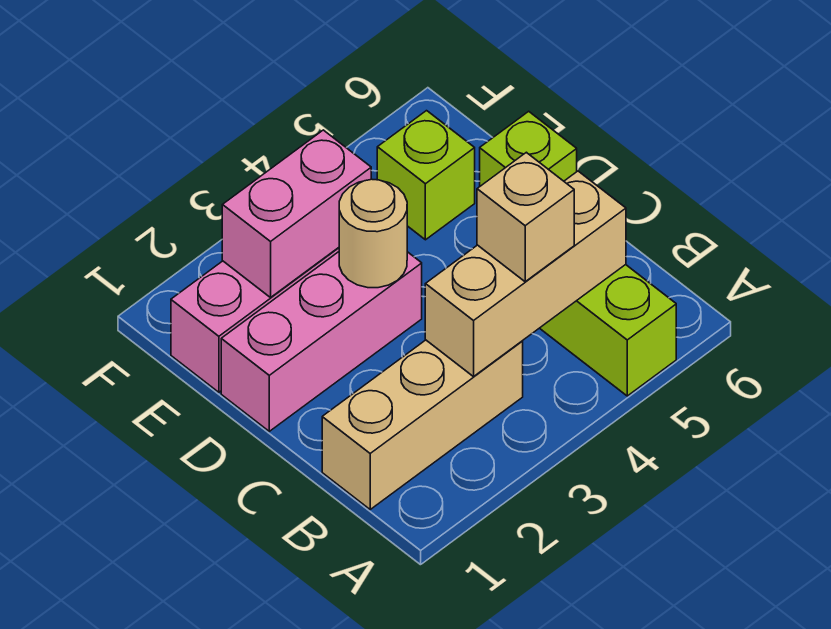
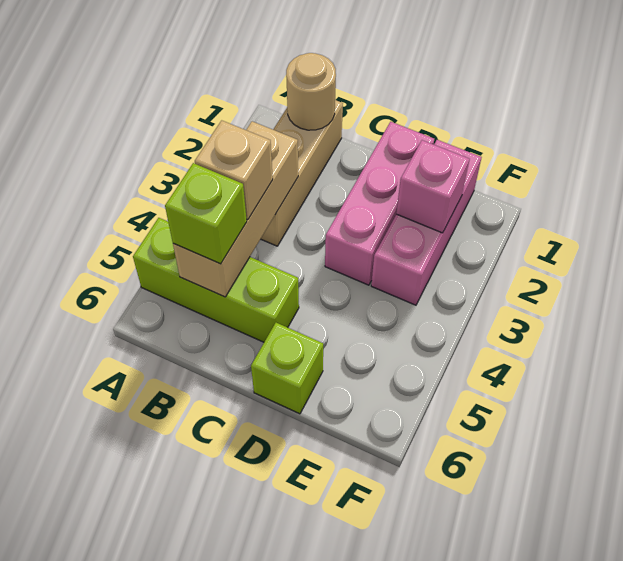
tan 1x1 round brick [339,179,407,288] -> tan 1x1 round brick moved to [286,53,336,130]
pink 1x2 brick [222,130,371,297] -> pink 1x1 brick [396,140,470,233]
lime 1x1 brick [377,111,475,240] -> lime 1x1 brick moved to [165,163,247,264]

